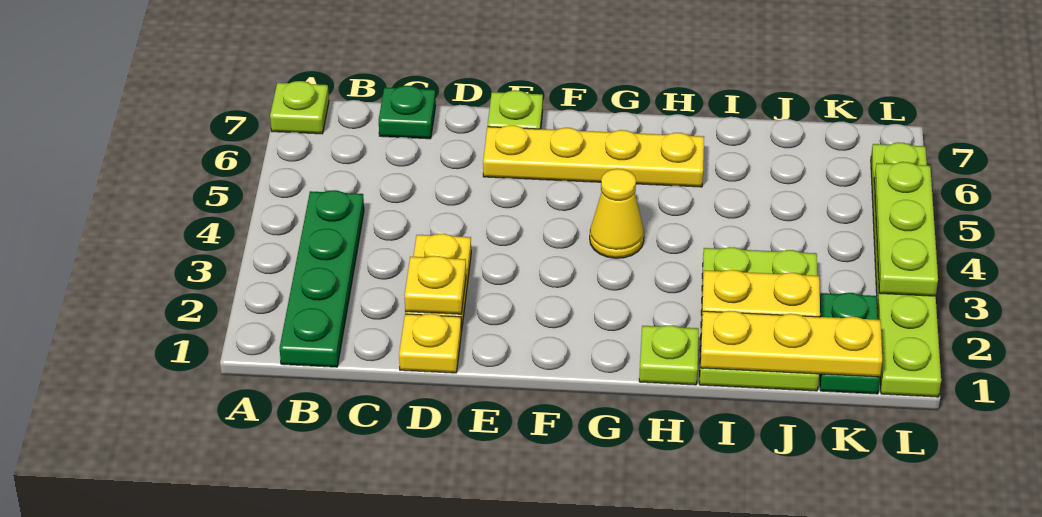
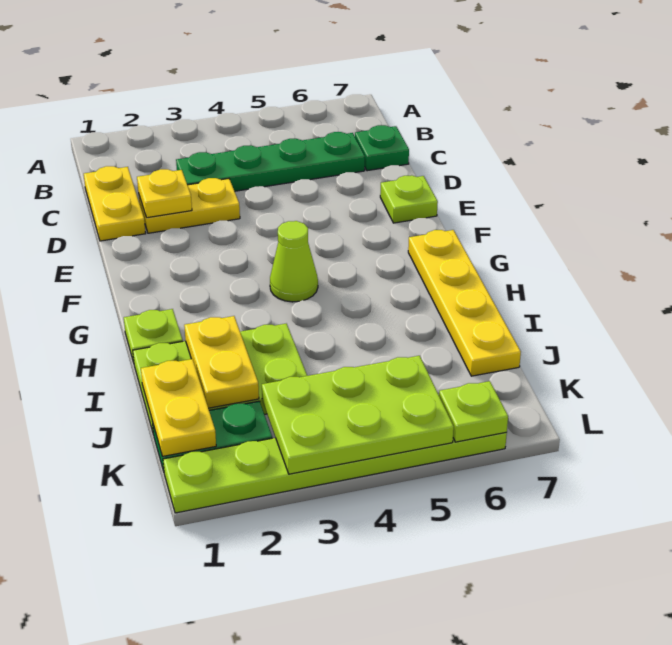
lime 1x1 plate [270,81,329,134] -> lime 1x1 plate moved to [439,381,508,442]
green 1x4 plate [280,190,364,367] -> green 1x4 plate moved to [176,132,365,191]
yellow 1x1 plate [399,314,461,373] -> yellow 1x2 plate [84,166,146,241]
yellow 1x4 plate [483,125,704,187] -> yellow 1x4 plate moved to [408,230,521,376]
yellow 1x1 cone [590,169,644,258] -> lime 1x1 cone [270,221,318,302]
yellow 1x3 plate [701,311,882,377] -> yellow 1x2 plate [141,359,216,457]
lime 1x3 plate [874,162,938,296] -> lime 2x3 plate [262,356,454,474]

